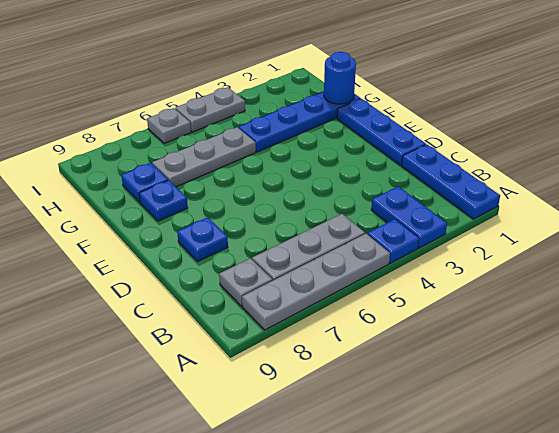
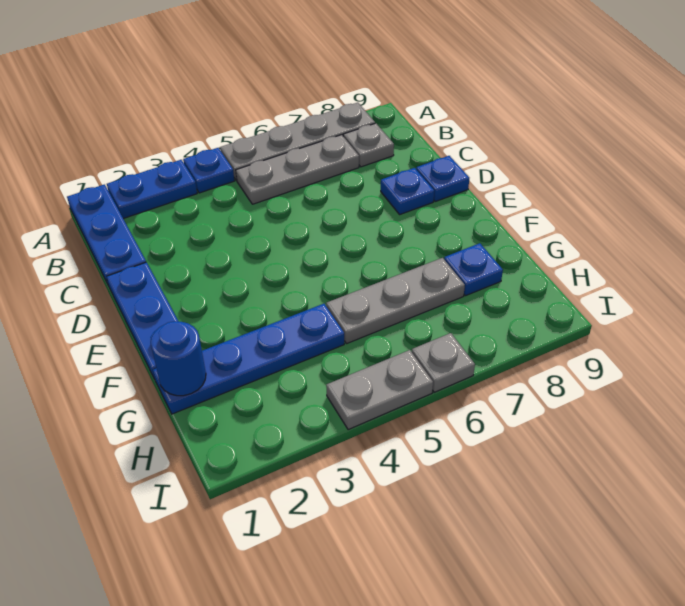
blue 1x2 plate [371,186,447,248] -> blue 1x2 plate turned to [107,160,197,219]
blue 1x1 plate [139,180,188,221] -> blue 1x1 plate moved to [416,156,469,202]

